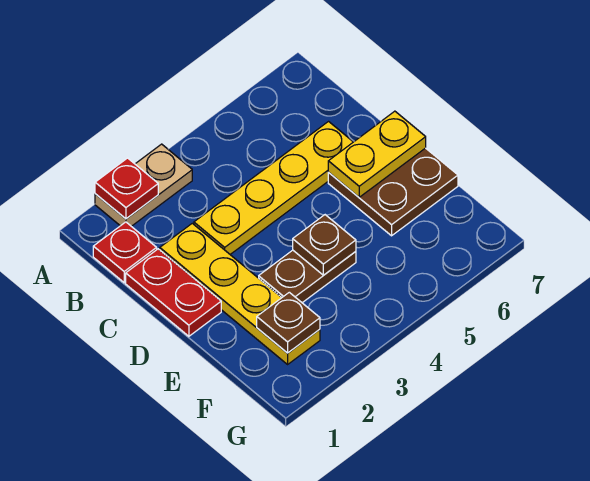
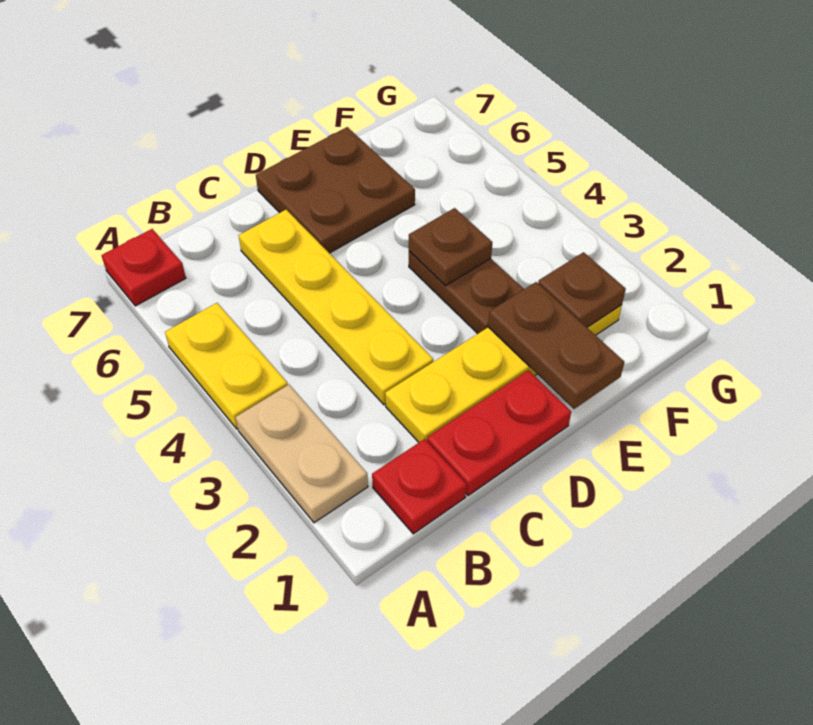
red 1x1 plate [95,158,158,219] -> red 1x1 plate moved to [102,229,186,306]
yellow 1x2 plate [328,111,426,197] -> yellow 1x2 plate moved to [165,303,288,429]
none -> brown 1x2 plate [488,282,624,409]

